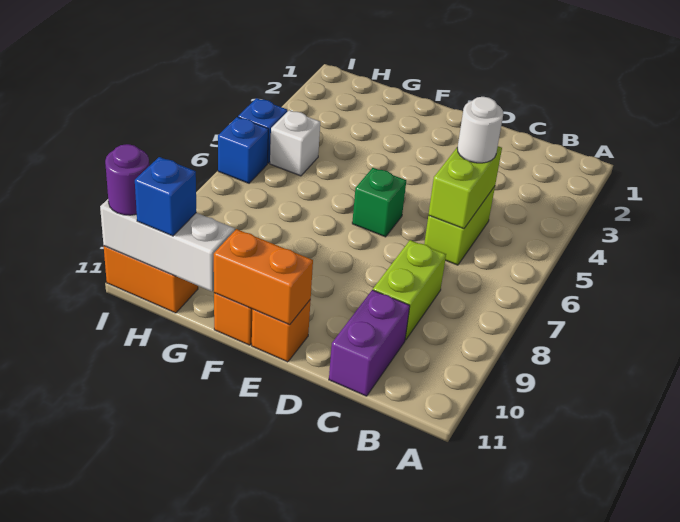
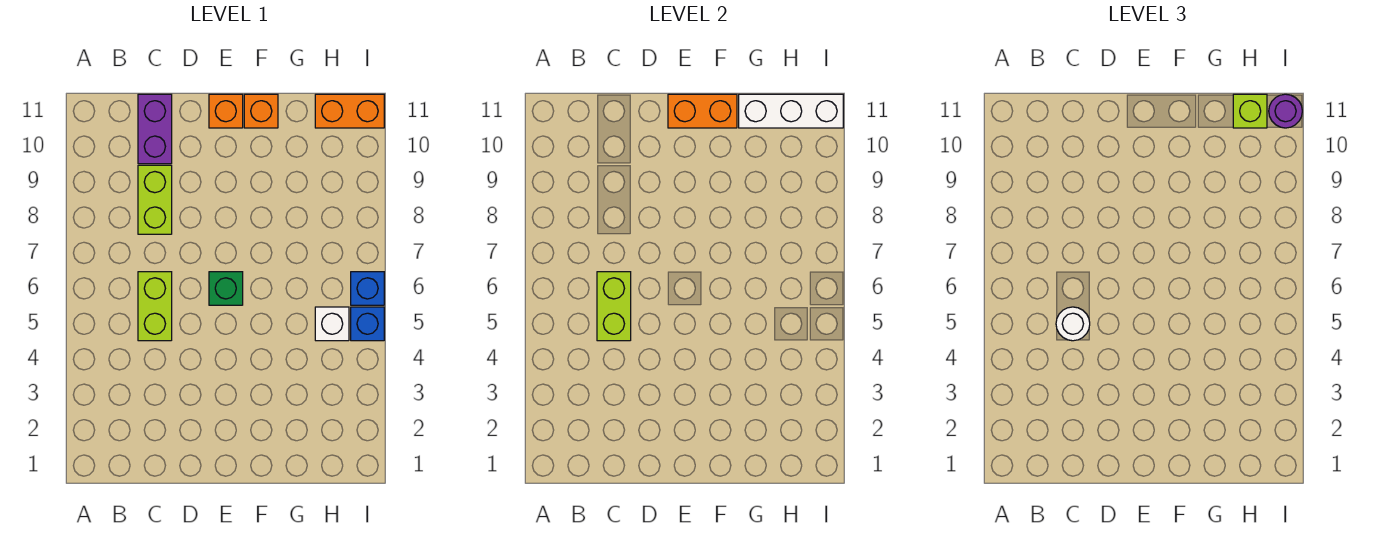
blue 1x1 brick [135,157,196,236] -> lime 1x1 brick [1233,94,1267,128]

